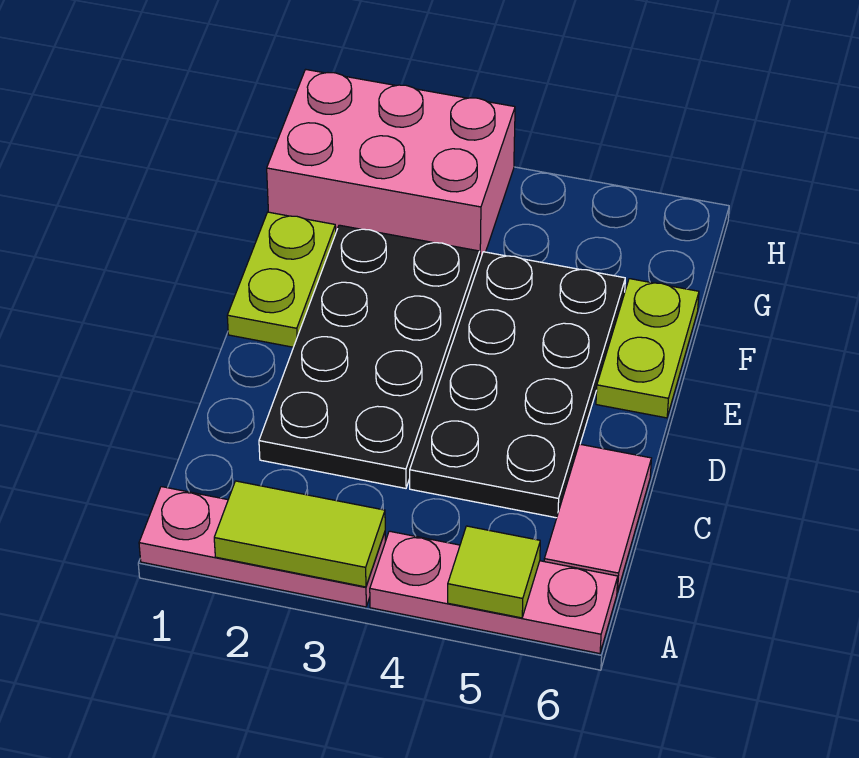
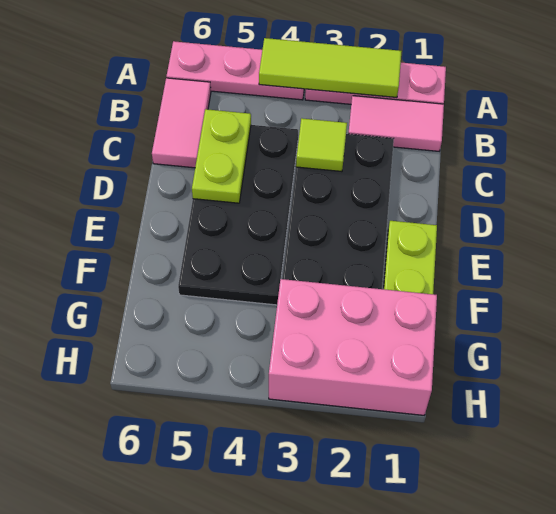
lime 1x2 tile [214,481,385,587] -> lime 1x3 tile [259,38,402,98]
lime 1x1 tile [448,526,540,618] -> lime 1x1 tile moved to [296,118,347,172]
none -> pink 1x2 tile [348,96,444,151]
lime 1x2 plate [596,279,699,418] -> lime 1x2 plate moved to [192,109,251,203]

